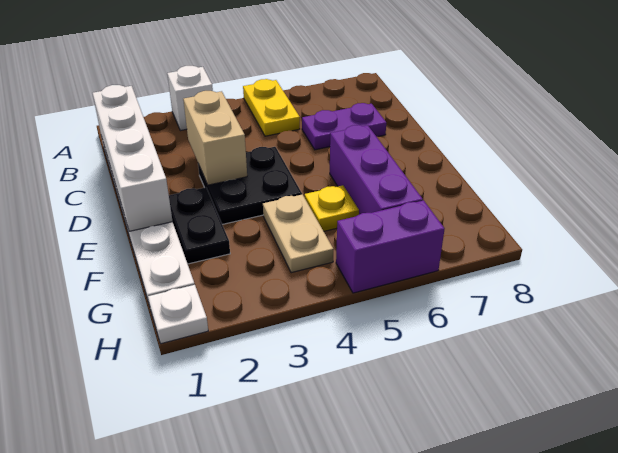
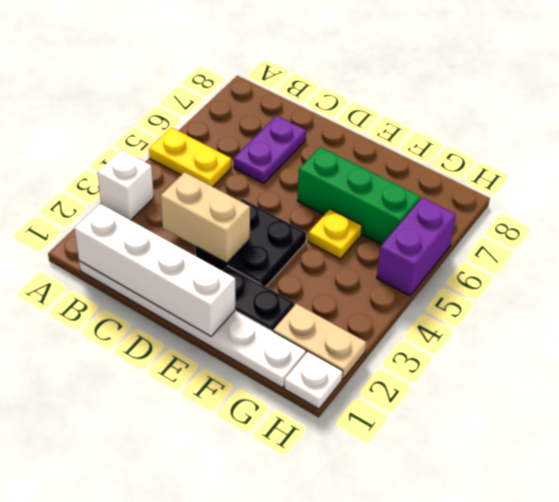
purple 1x3 brick [330,125,423,215] -> green 1x3 brick [297,147,420,244]
tan 1x2 plate [263,194,333,273] -> tan 1x2 plate moved to [273,304,366,379]

